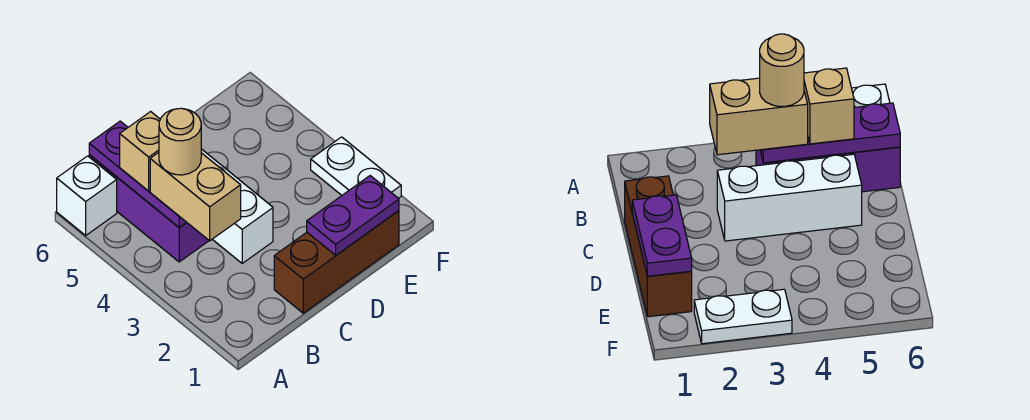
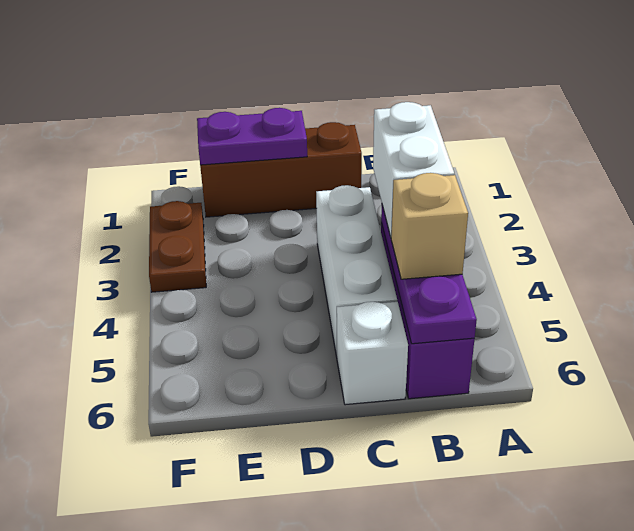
white 1x1 brick [57,156,117,235] -> white 1x1 brick moved to [337,302,408,405]
tan 1x2 brick [150,152,241,241] -> white 1x2 brick [373,102,454,237]
tan 1x1 round brick [159,108,201,175] -> none
white 1x2 plate [311,137,401,198] -> brown 1x2 plate [149,201,206,292]

